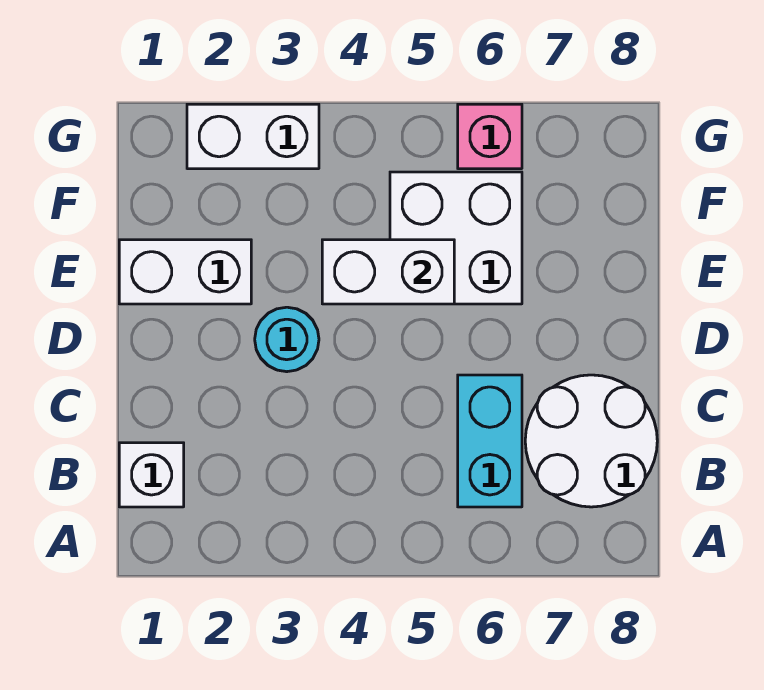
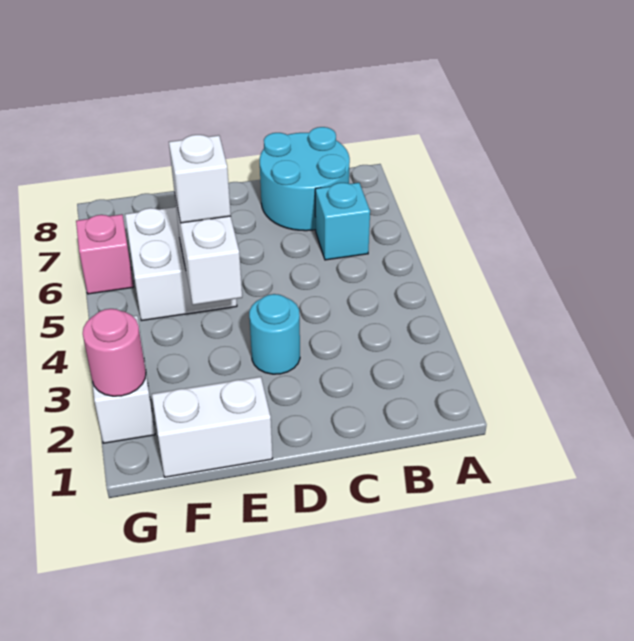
white 1x1 brick [119,443,184,507] -> white 1x1 brick moved to [169,135,231,223]
cyan 1x2 brick [458,375,522,507] -> cyan 1x1 brick [315,183,370,260]
white 2x2 round brick [525,375,657,507] -> cyan 2x2 round brick [260,127,350,231]
white 1x2 brick [119,240,251,304] -> white 1x2 brick turned to [152,377,273,477]
none -> pink 1x1 round brick [83,309,146,396]

